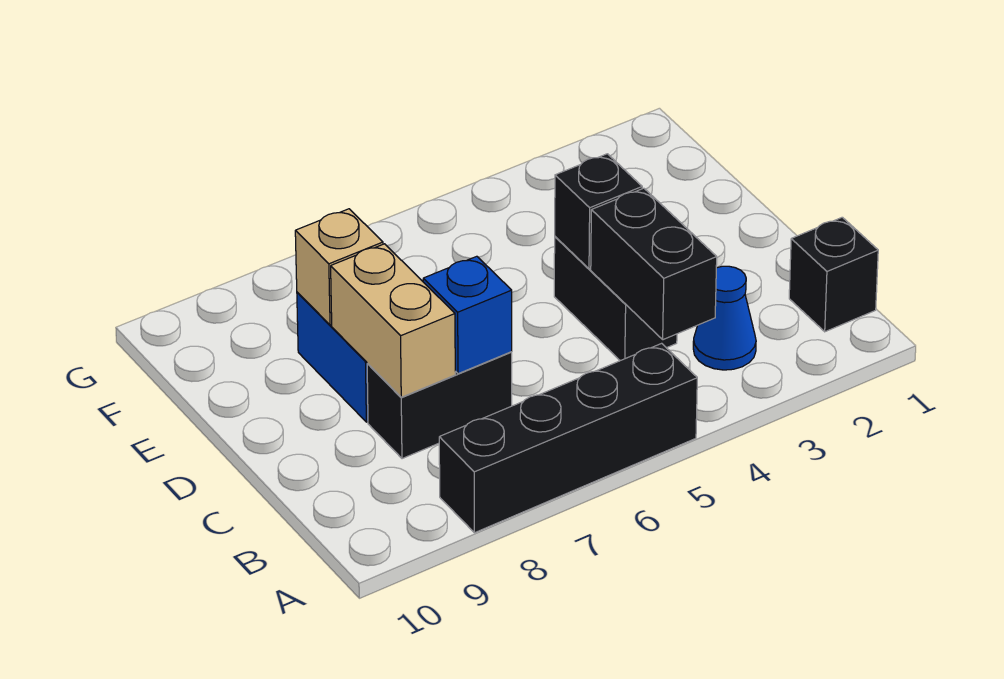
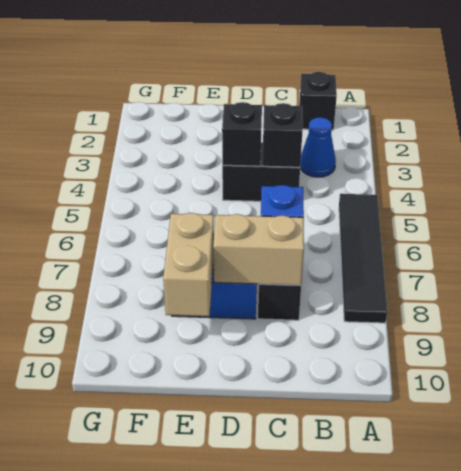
black 1x4 brick [439,343,697,533] -> black 1x4 tile [339,194,387,323]
black 1x2 brick [591,188,717,340] -> black 1x1 brick [262,103,303,167]
tan 1x1 brick [295,209,383,325] -> tan 1x2 brick [163,213,214,316]

